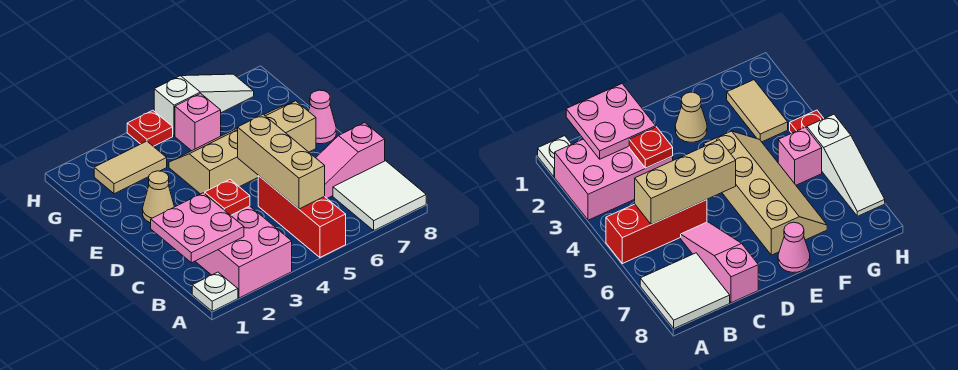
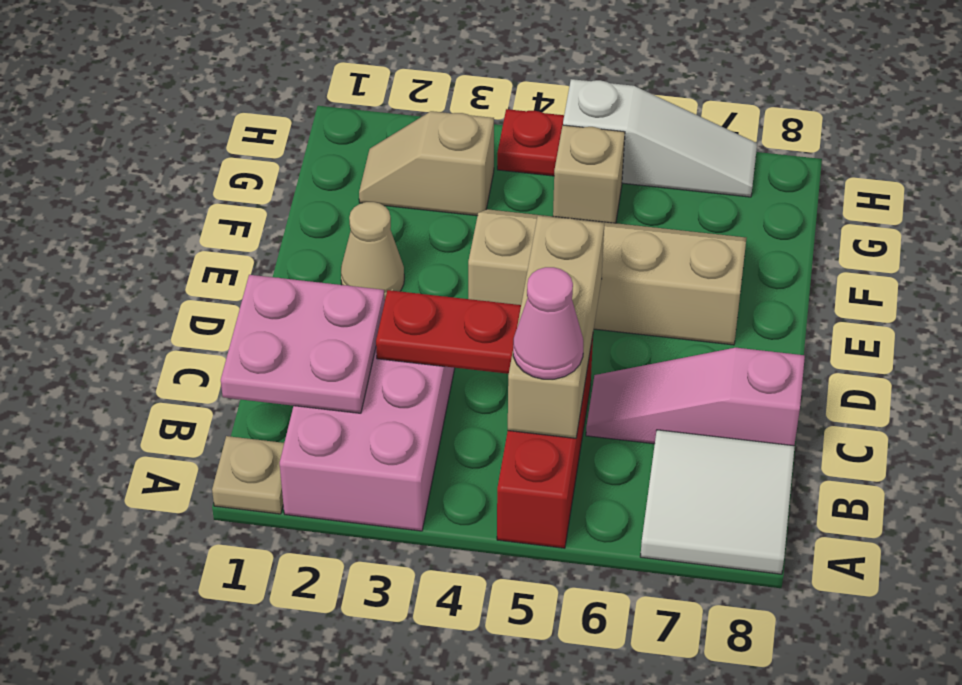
white 1x1 plate [192,272,238,311] -> tan 1x1 plate [212,436,284,514]
red 1x1 plate [205,180,250,215] -> red 1x2 plate [376,290,521,374]
pink 1x1 cone [309,90,336,144] -> pink 1x1 cone moved to [513,267,583,379]
tan 1x2 tile [94,141,167,194] -> tan 1x2 slope [359,111,494,216]
pink 1x1 brick [175,93,221,151] -> tan 1x1 brick [553,125,625,223]

